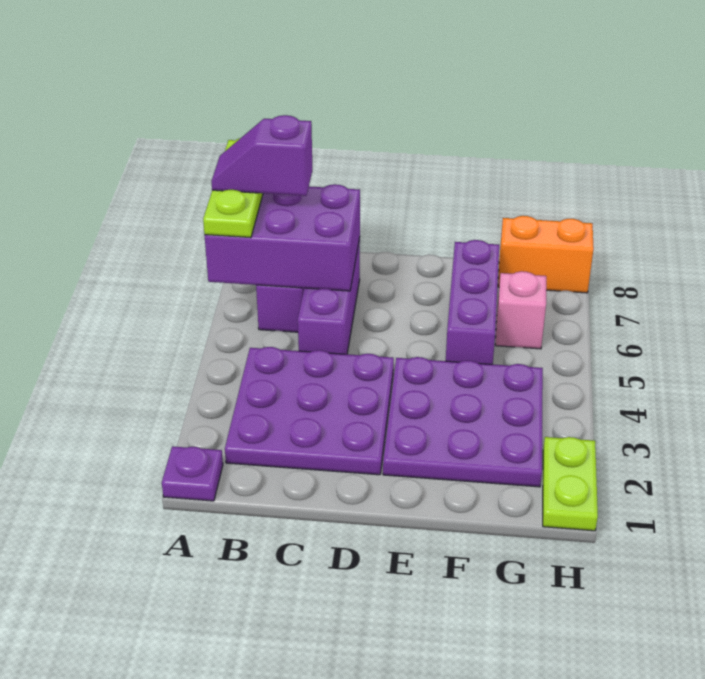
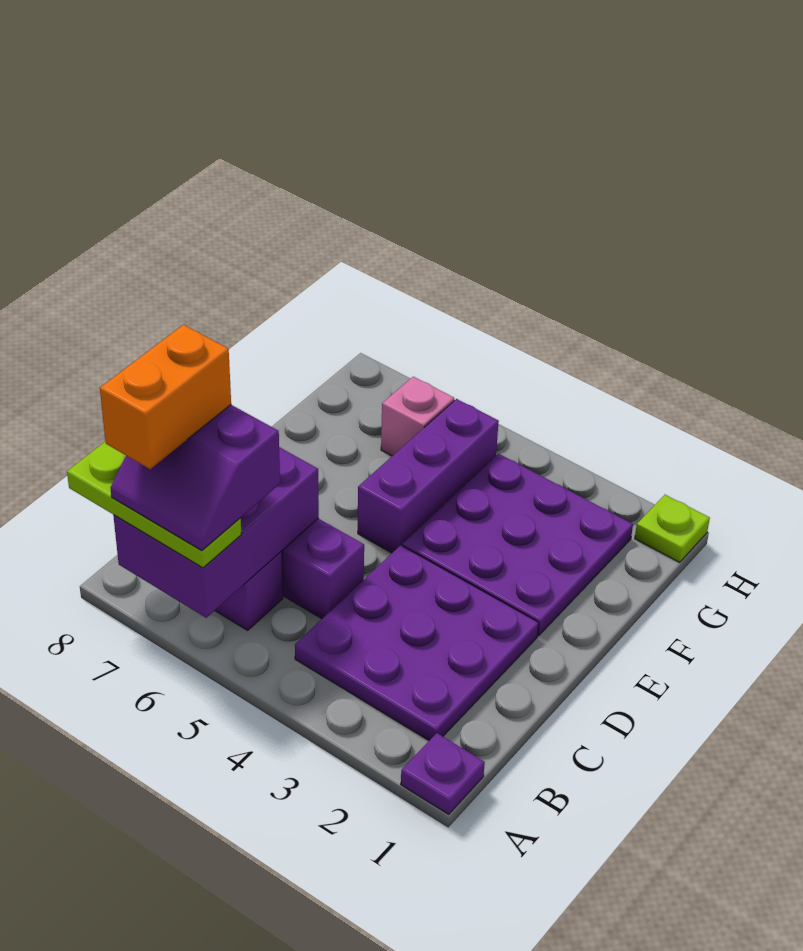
purple 1x2 slope [211,115,312,196] -> purple 2x2 slope [110,405,280,551]
purple 1x3 brick [446,240,499,364] -> purple 1x3 brick turned to [358,399,499,553]
orange 1x2 brick [498,216,594,293] -> orange 1x2 brick moved to [100,325,231,469]
lime 1x2 plate [543,437,598,531] -> lime 1x1 plate [635,495,710,562]

